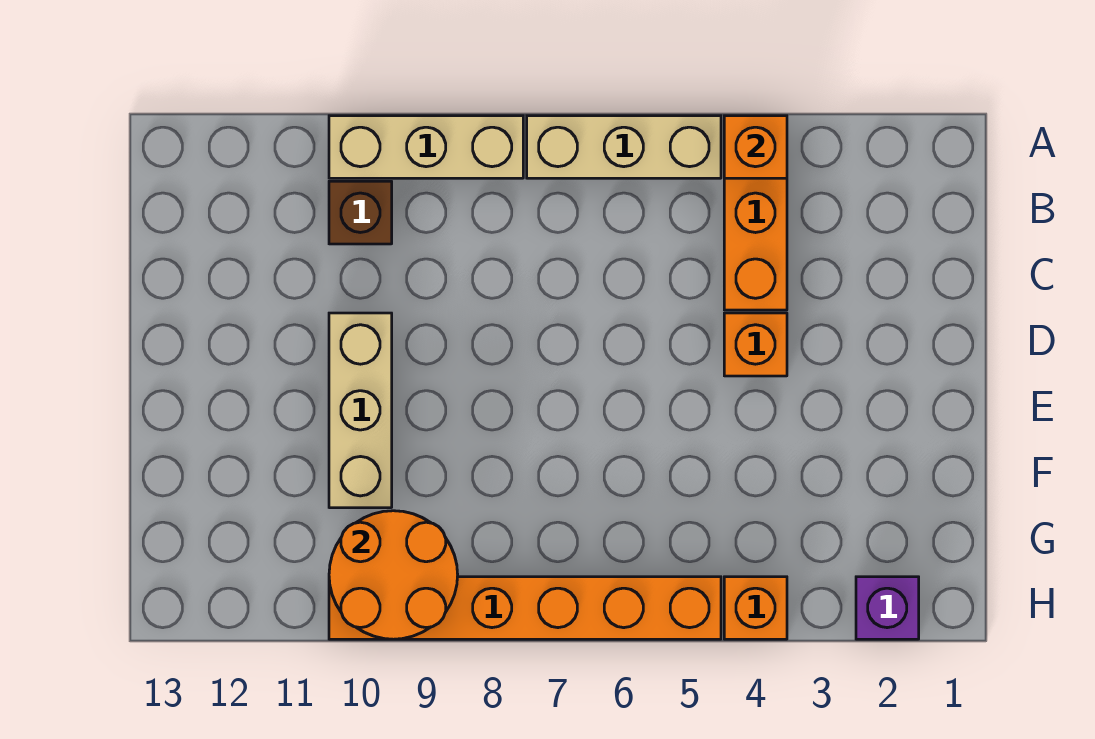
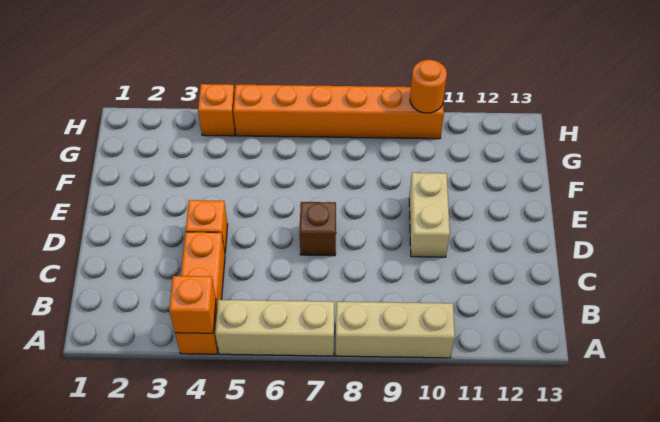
brown 1x1 brick [329,181,392,244] -> brown 1x1 brick moved to [299,202,336,256]
tan 1x3 brick [329,313,392,508] -> tan 1x2 brick [409,173,450,257]
orange 2x2 round brick [329,511,458,639] -> orange 1x1 round brick [410,60,447,113]
purple 1x1 brick [856,577,919,639] -> none

